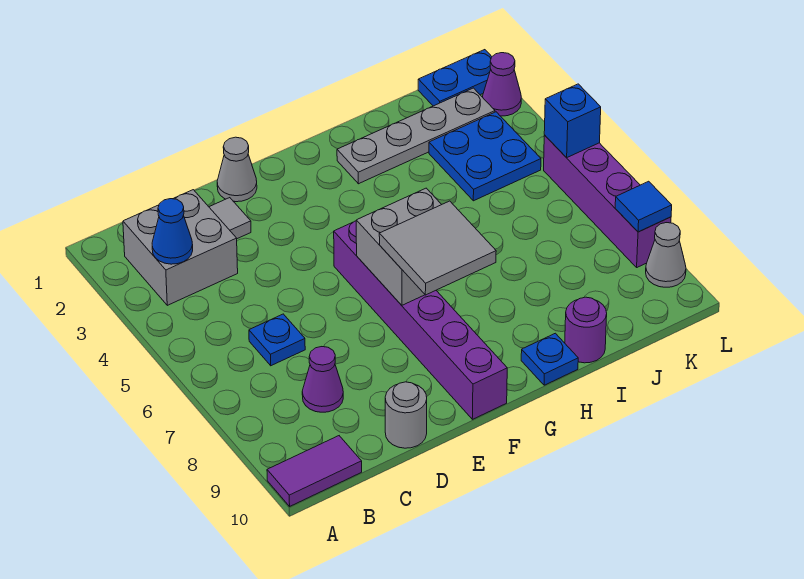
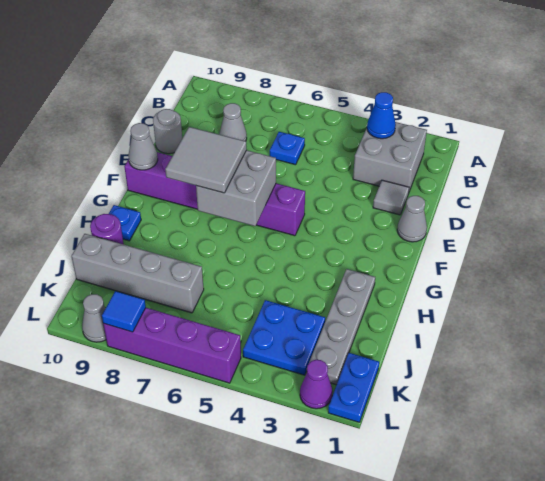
purple 1x2 tile [267,436,362,506] -> none
purple 1x1 cone [302,347,343,412] -> grey 1x1 cone [219,103,247,141]
none -> grey 1x1 cone [128,123,158,170]
none -> grey 1x4 brick [71,234,204,313]
blue 1x1 brick [544,84,601,158] -> none

